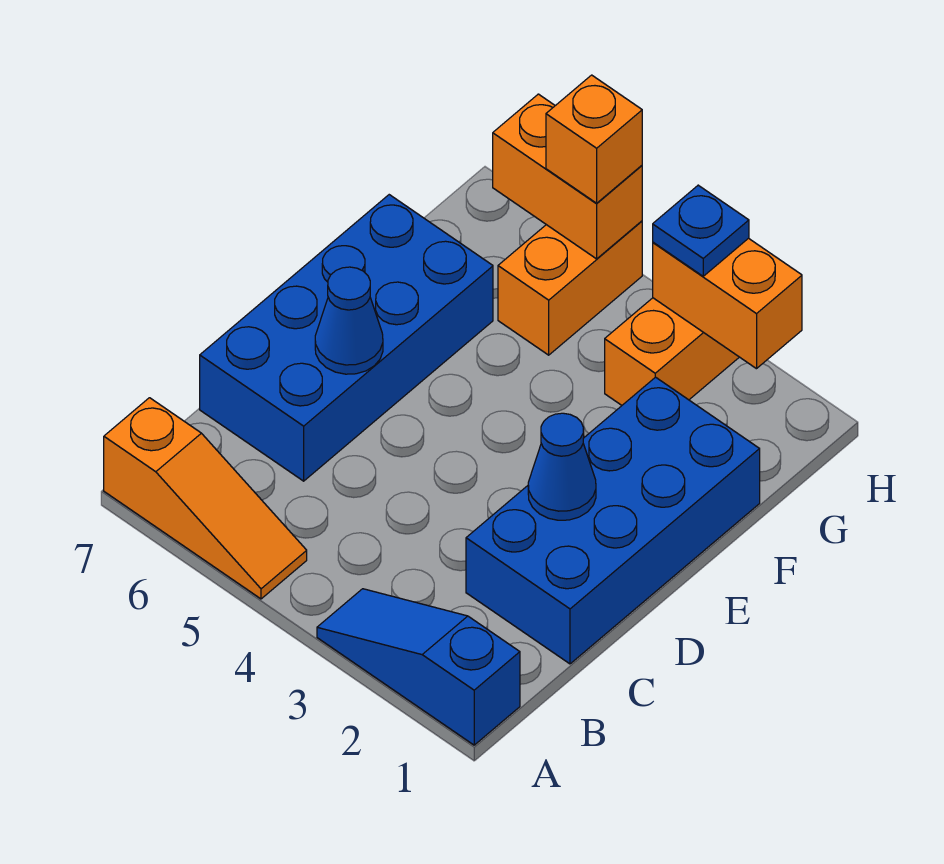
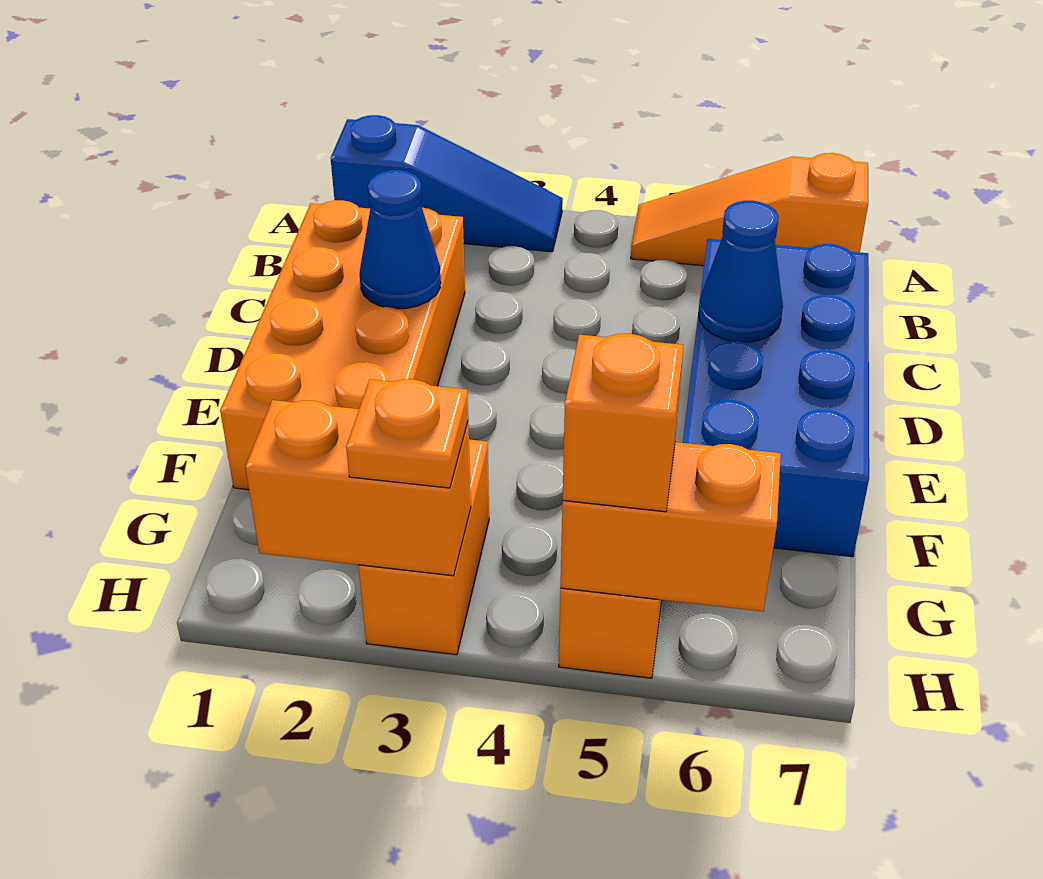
blue 2x4 brick [466,377,760,664] -> orange 2x4 brick [220,200,465,490]
blue 1x1 plate [653,185,749,276] -> orange 1x1 plate [346,379,468,488]

